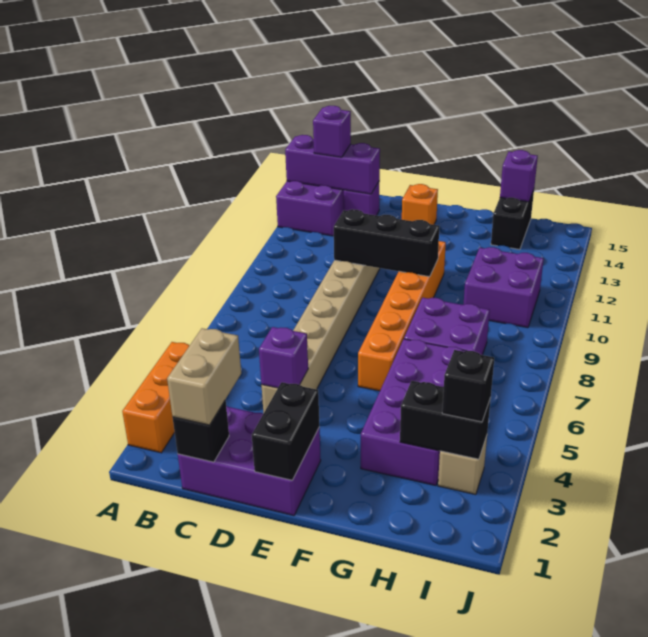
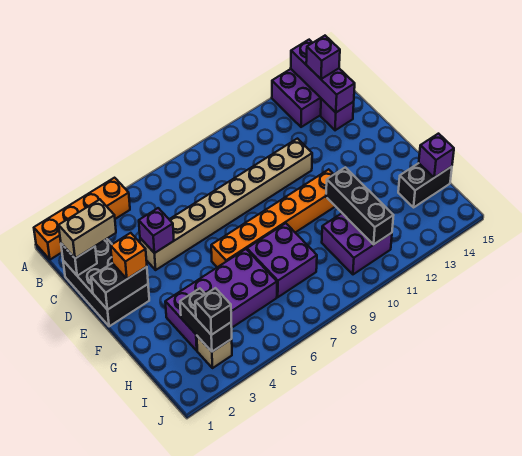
orange 1x3 brick [122,342,189,453] -> orange 1x4 brick [34,178,130,260]
purple 2x3 brick [178,406,321,516] -> black 2x3 brick [63,239,149,326]
black 1x3 brick [333,209,439,277] -> black 1x3 brick moved to [326,167,394,245]
orange 1x1 brick [402,184,438,225] -> orange 1x1 brick moved to [111,233,147,279]

